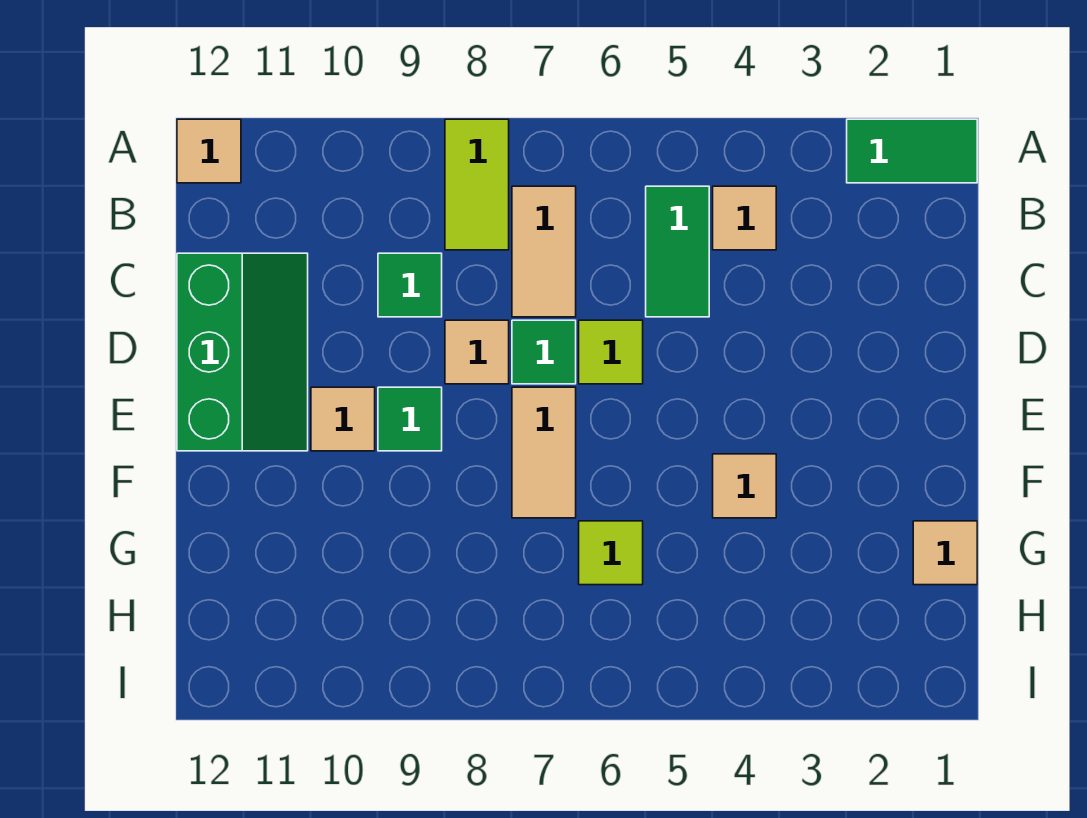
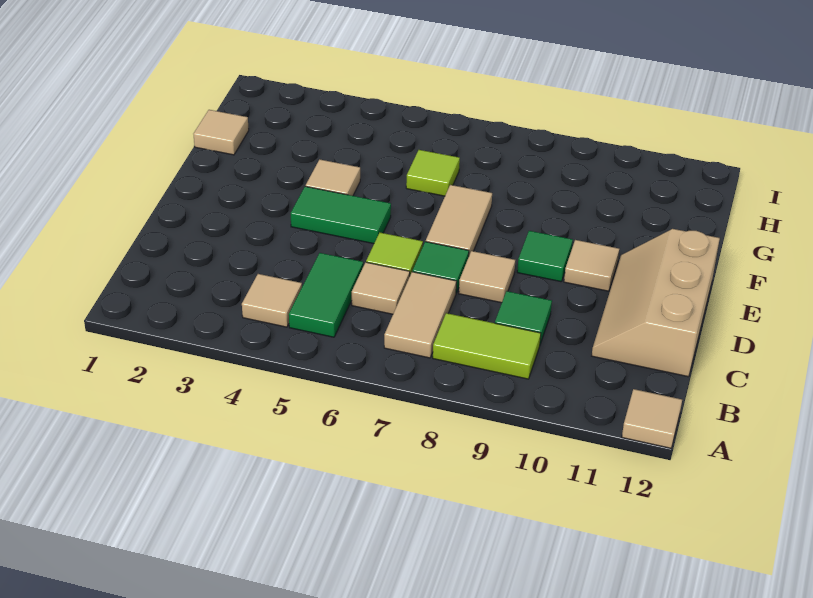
green 1x2 tile [847,119,977,183] -> green 1x2 tile moved to [291,186,391,244]
lime 1x2 tile [445,119,509,250] -> lime 1x2 tile turned to [433,313,541,379]
none -> tan 1x1 tile [352,262,410,314]
green 2x3 slope [177,253,308,451] -> tan 2x3 slope [592,229,720,377]

